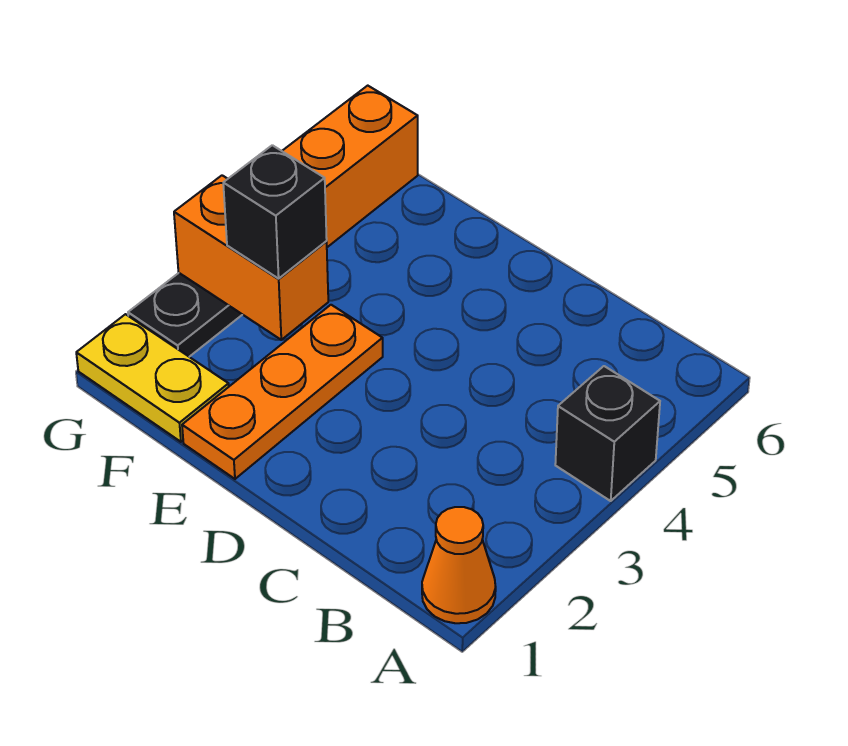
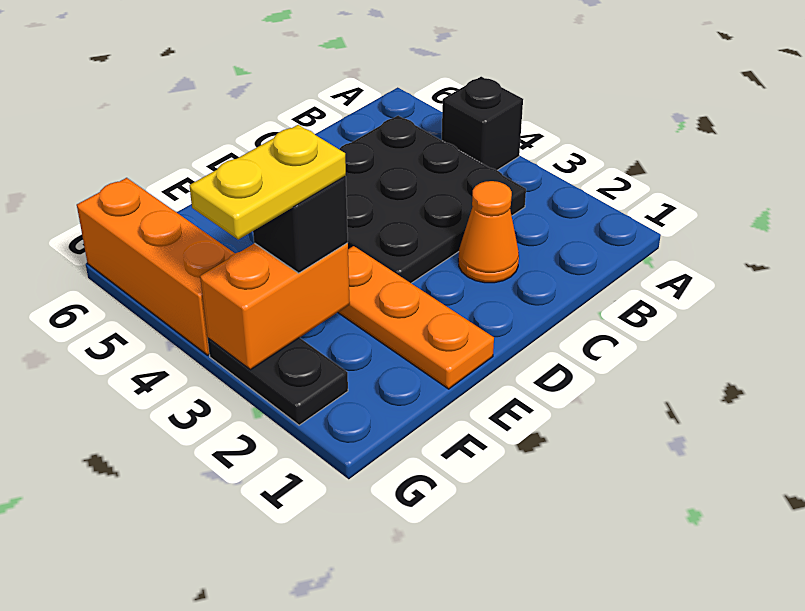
orange 1x1 cone [422,507,496,623] -> orange 1x1 cone moved to [458,181,519,283]
none -> black 3x3 plate [339,116,526,283]
yellow 1x2 plate [76,314,229,442] -> yellow 1x2 plate moved to [189,125,346,239]

